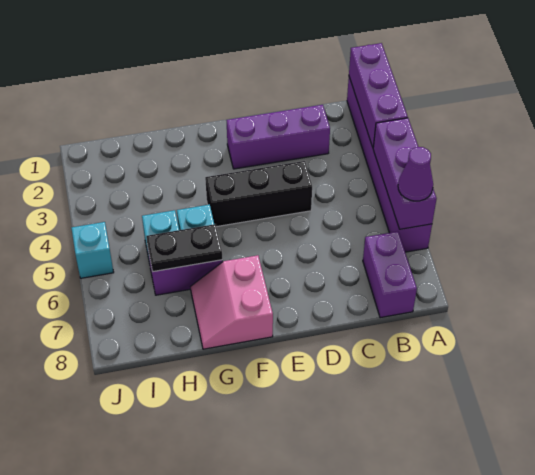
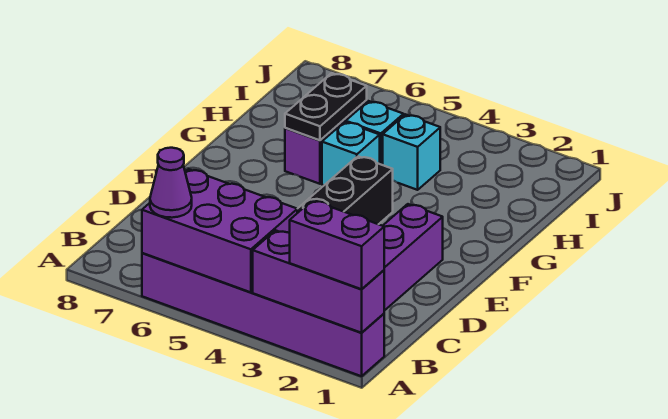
purple 1x3 brick [373,118,437,229] -> purple 2x3 brick [142,169,297,293]
purple 1x2 brick [363,231,417,318] -> purple 1x2 brick moved to [290,200,384,289]
pink 2x2 slope [191,255,273,349] -> none
cyan 1x1 brick [71,222,114,278] -> cyan 1x1 brick moved to [383,114,440,190]

